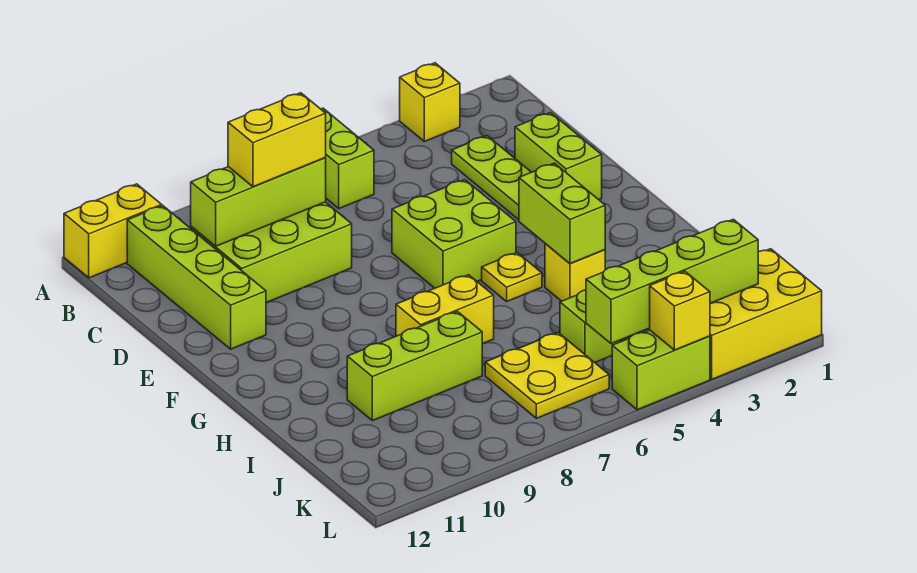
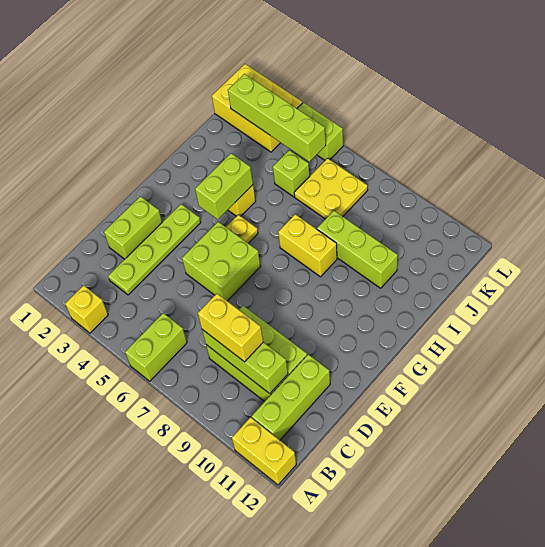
lime 1x4 brick [127,206,266,349] -> lime 1x3 brick [251,355,330,440]
yellow 1x1 brick [650,271,710,350] -> none

